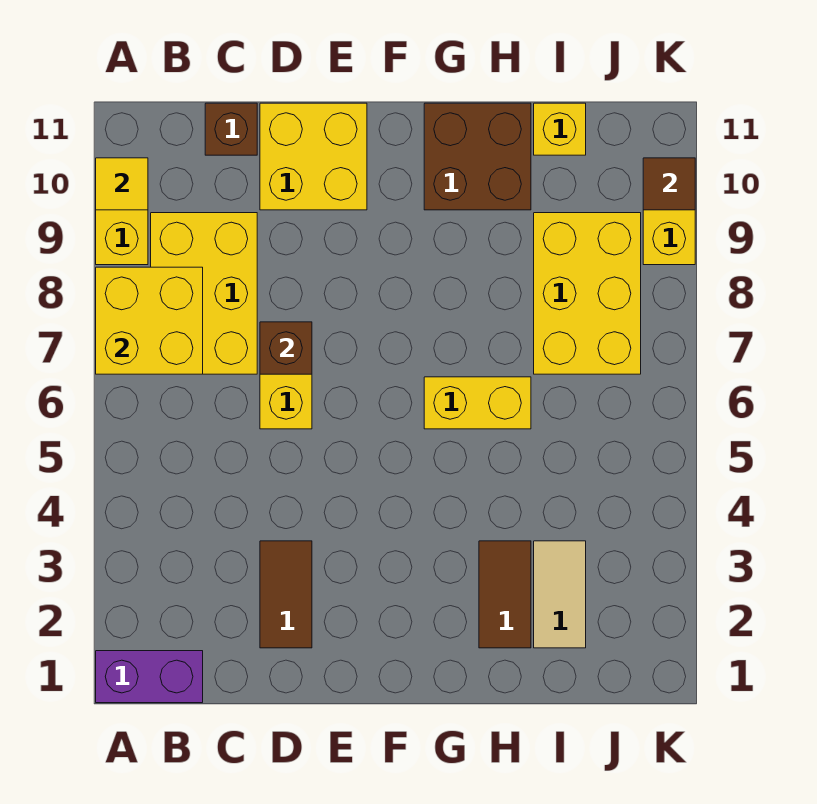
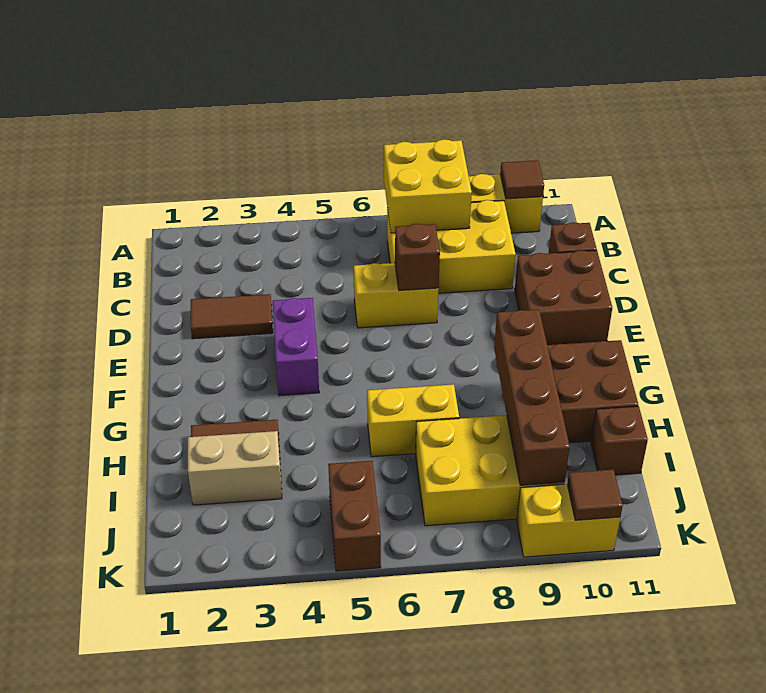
purple 1x2 brick [96,651,203,703] -> purple 1x2 brick moved to [273,298,319,396]
yellow 1x1 tile [96,158,148,210] -> brown 1x1 tile [500,160,544,199]
yellow 2x2 brick [260,103,367,210] -> brown 2x2 brick [515,250,612,345]
yellow 1x2 brick [424,377,531,429] -> yellow 1x2 brick turned to [367,384,459,457]
none -> brown 1x4 brick [494,310,570,485]
tan 1x2 tile [534,541,586,648] -> tan 1x2 brick [188,431,282,505]
yellow 1x1 brick [534,103,586,155] -> brown 1x1 brick [591,406,648,475]
none -> brown 1x2 brick [328,461,381,571]

